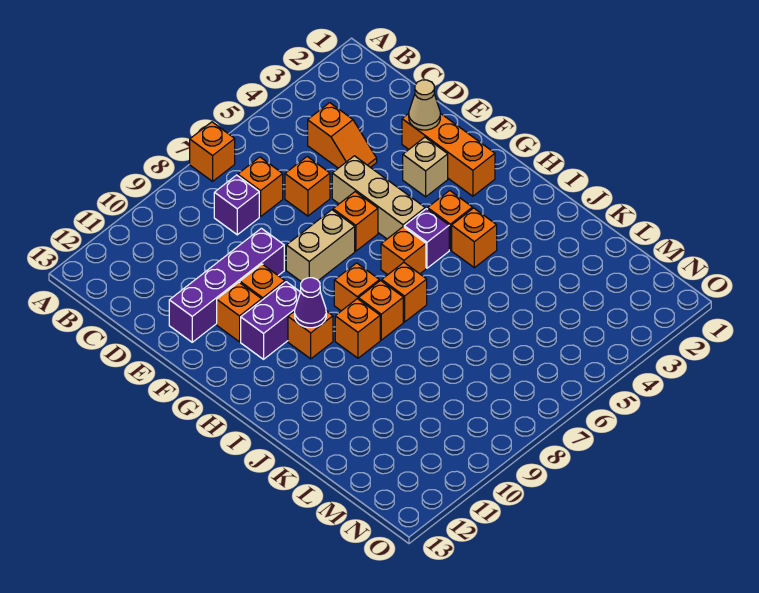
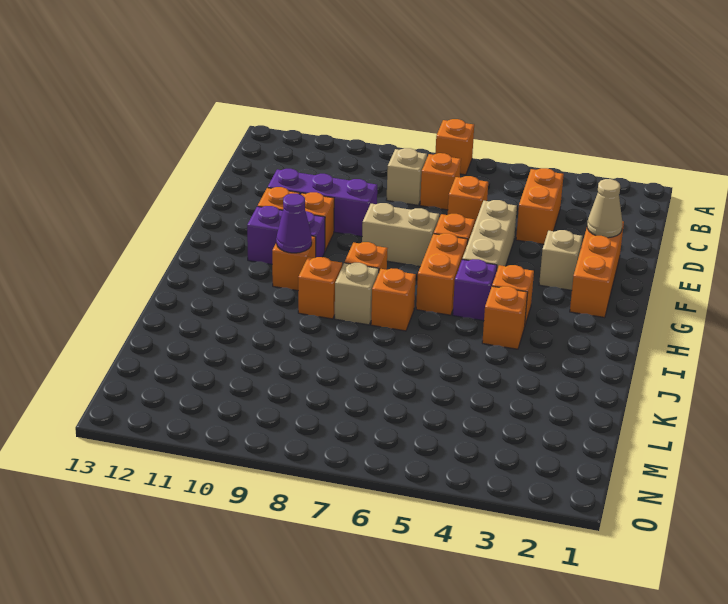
orange 1x2 slope [308,103,377,168] -> orange 1x2 brick [516,168,564,244]
purple 1x1 brick [214,175,259,235] -> tan 1x1 brick [387,148,427,205]
purple 1x4 brick [169,228,284,342] -> purple 1x3 brick [268,169,377,236]
orange 1x1 brick [381,227,426,275] -> orange 1x2 brick [416,233,468,315]
orange 1x1 brick [358,281,403,340] -> tan 1x1 brick [335,263,379,325]

